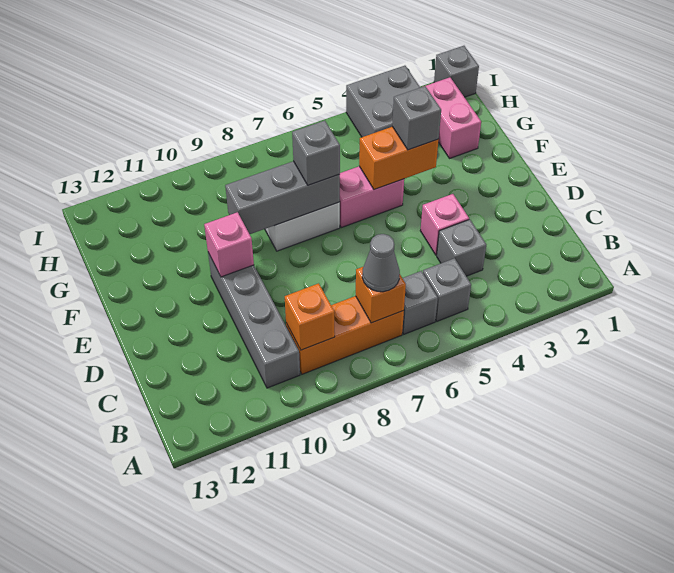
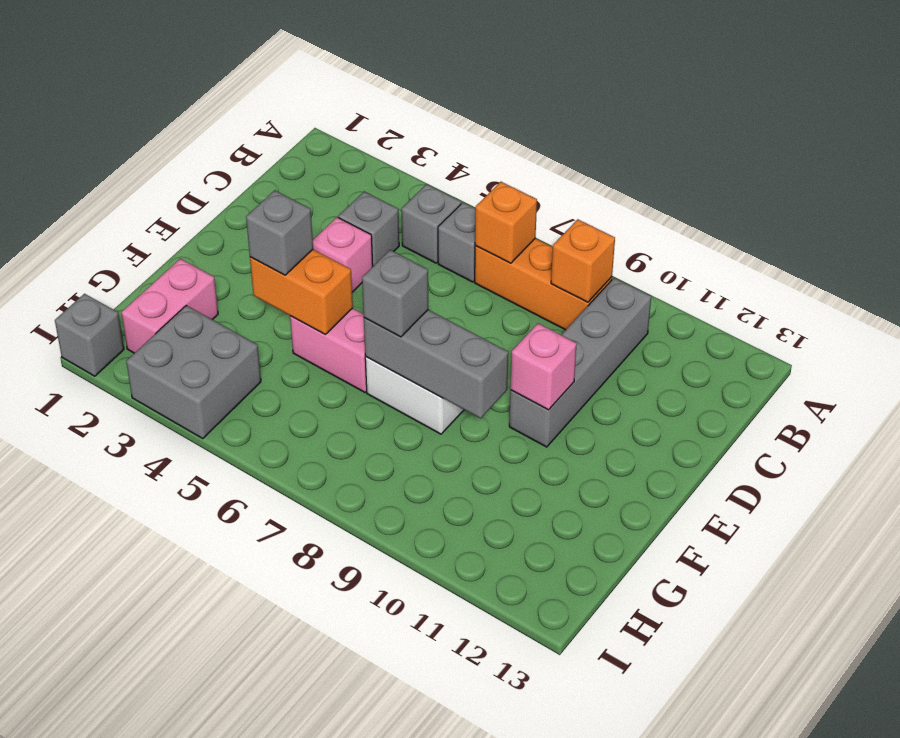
grey 1x1 cone [362,234,400,292] -> none

